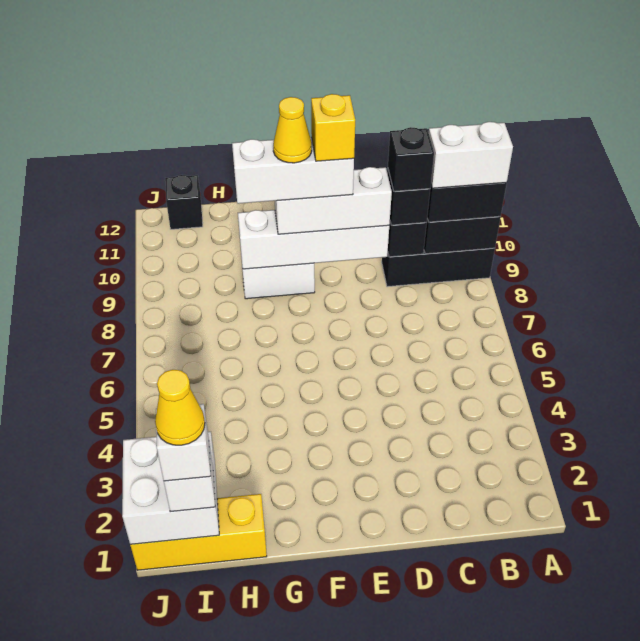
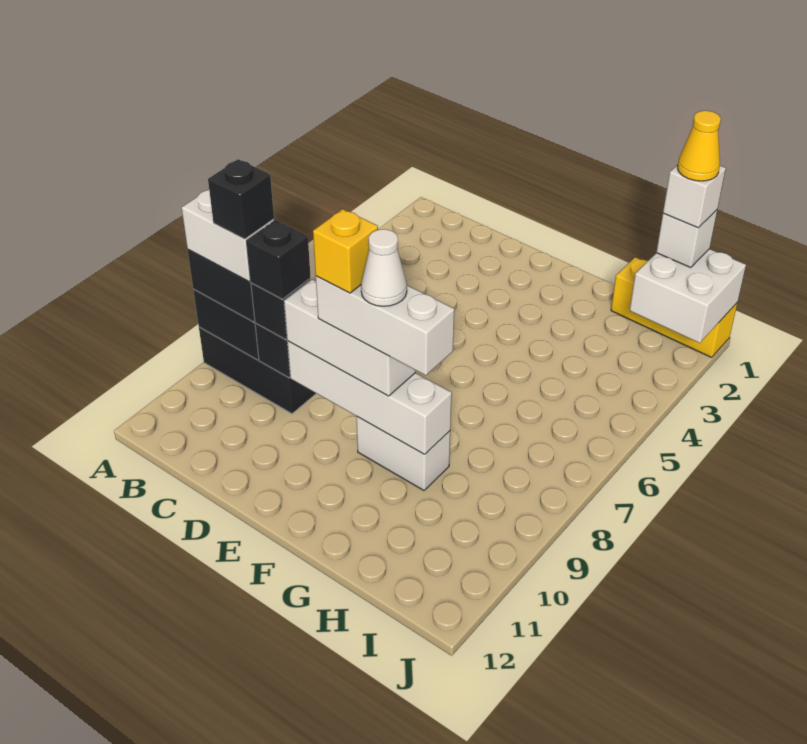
yellow 1x1 cone [273,97,312,163] -> white 1x1 cone [361,229,407,306]
black 1x1 brick [165,175,203,229] -> black 1x1 brick moved to [208,159,274,239]

